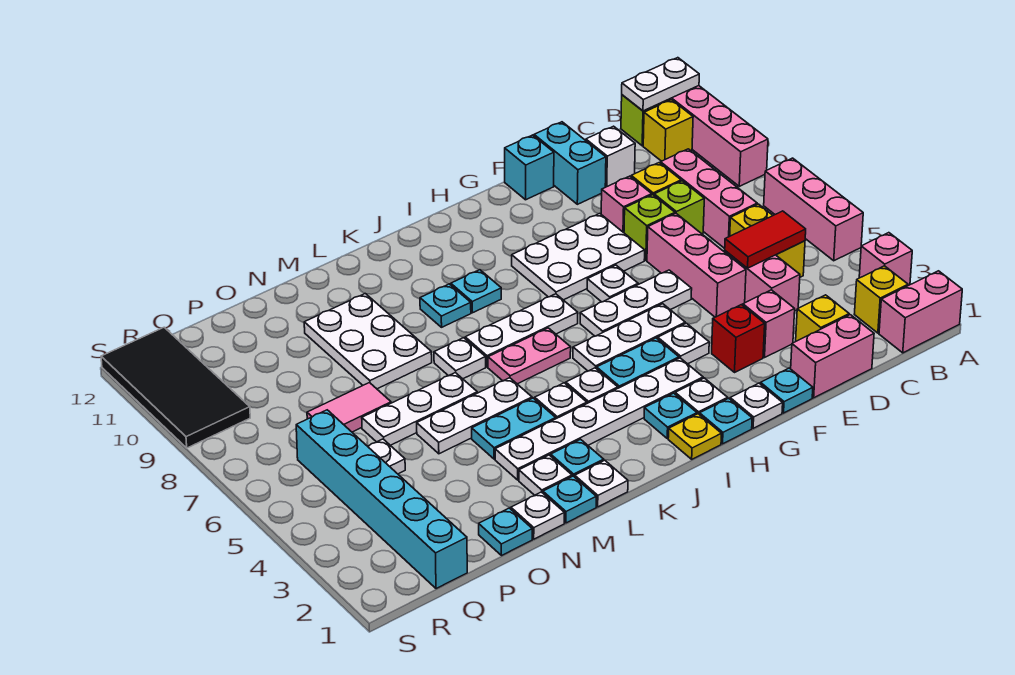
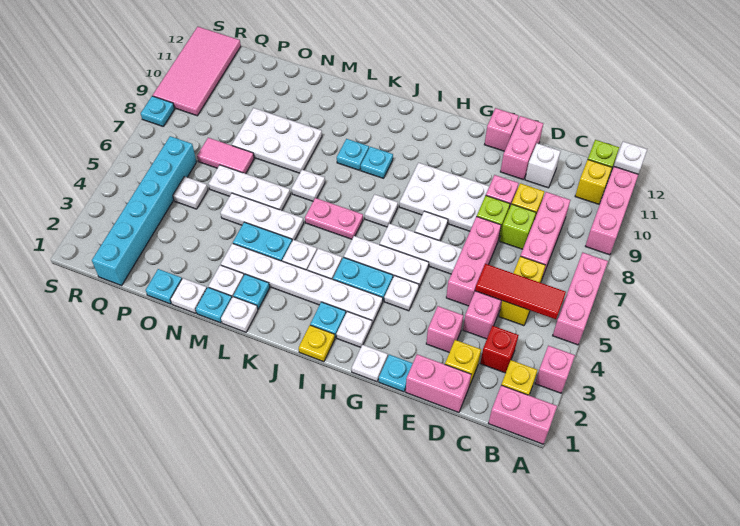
white 1x2 plate [622,58,699,111] -> white 1x1 plate [614,142,647,174]
red 1x2 tile [725,211,806,268] -> red 1x3 tile [475,264,566,319]
cyan 1x2 brick [534,122,606,204] -> pink 1x2 brick [500,116,543,180]
red 1x1 brick [712,305,765,372] -> red 1x1 brick moved to [480,326,519,373]
cyan 1x1 brick [505,135,554,200] -> pink 1x1 brick [484,108,518,151]
cyan 1x1 plate [700,398,752,444] -> cyan 1x1 plate moved to [141,96,174,126]
white 1x3 plate [465,294,578,367] -> white 1x1 plate [365,194,398,227]
white 2x3 plate [304,294,432,389] -> white 2x3 plate turned to [232,108,322,173]
black 2x4 tile [101,327,250,448] -> pink 2x4 tile [153,27,241,116]

